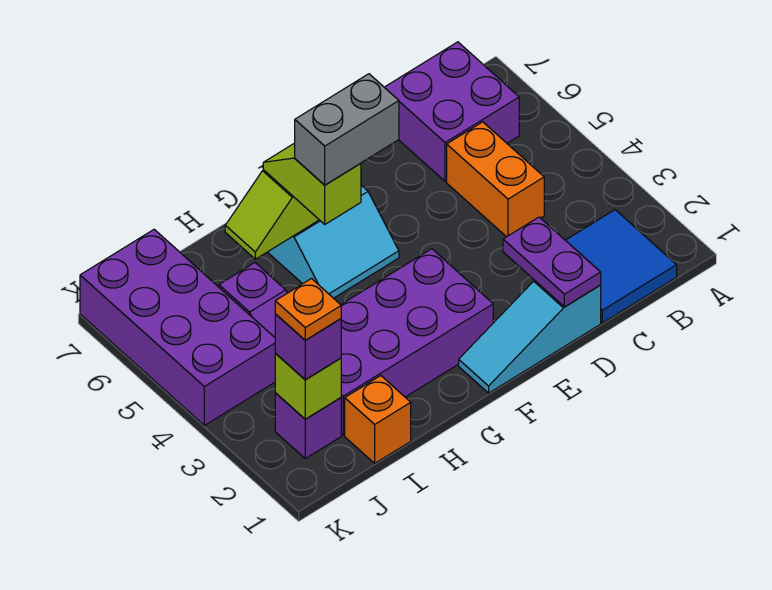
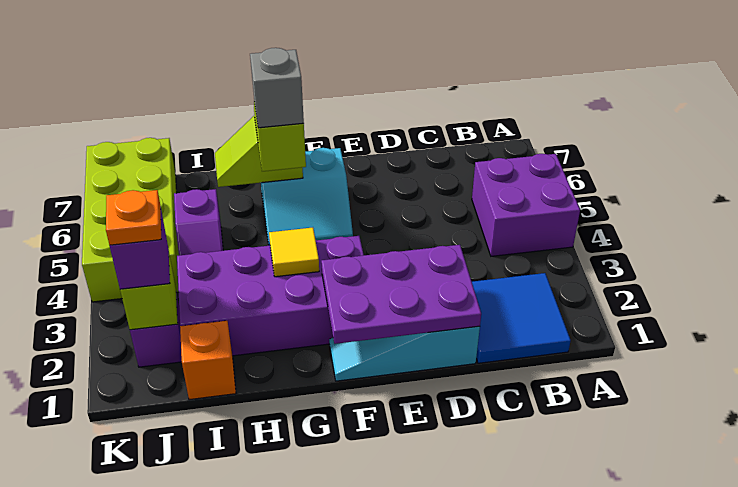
purple 2x2 brick [384,42,519,182] -> purple 2x2 brick moved to [472,154,580,256]
orange 1x2 brick [447,122,544,237] -> none
purple 1x2 plate [503,217,601,307] -> purple 2x3 plate [321,245,481,344]
grey 1x2 brick [295,74,399,185] -> grey 1x1 brick [250,48,304,128]
none -> yellow 1x1 tile [269,228,319,277]
purple 2x4 brick [80,229,276,425] -> lime 2x4 brick [82,138,179,302]

